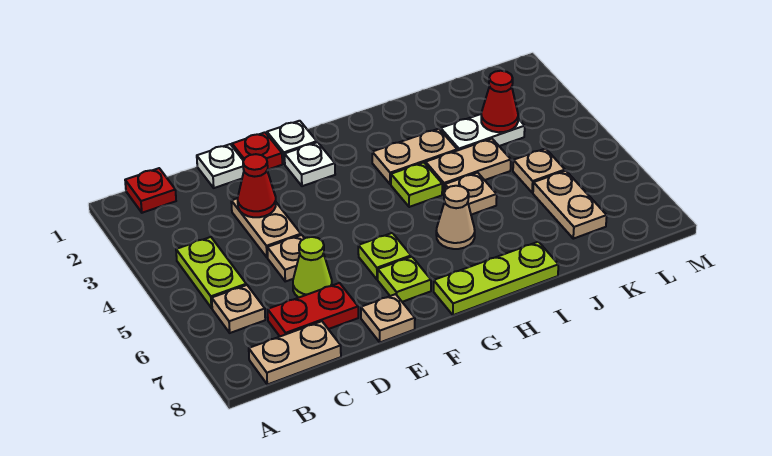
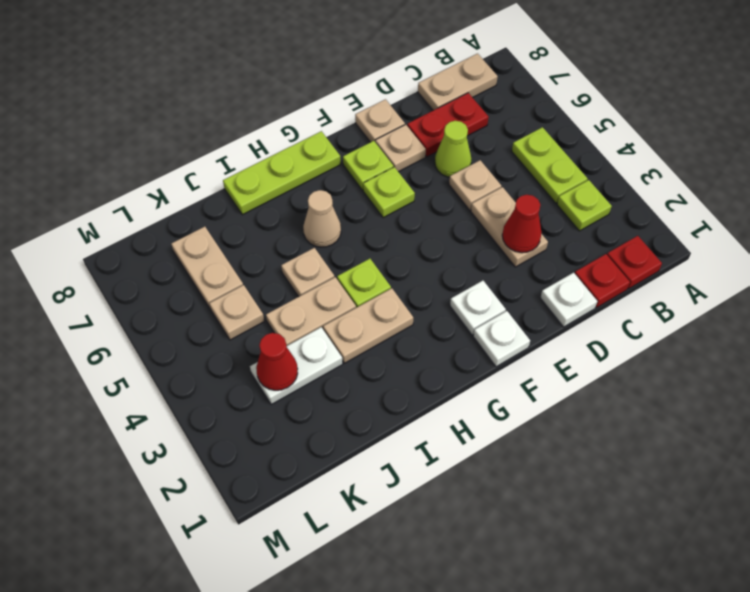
none -> lime 1x1 plate [557,180,612,231]
tan 1x1 plate [212,285,265,333] -> tan 1x1 plate moved to [375,125,426,172]
red 1x1 plate [232,132,282,169] -> red 1x1 plate moved to [575,254,630,308]

